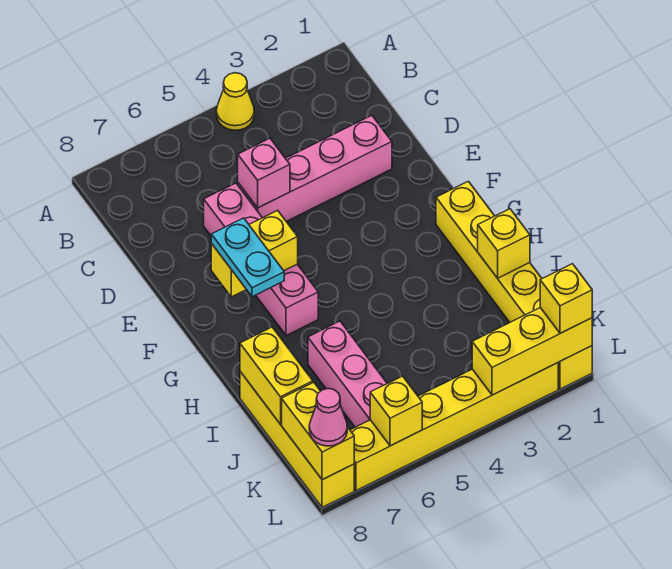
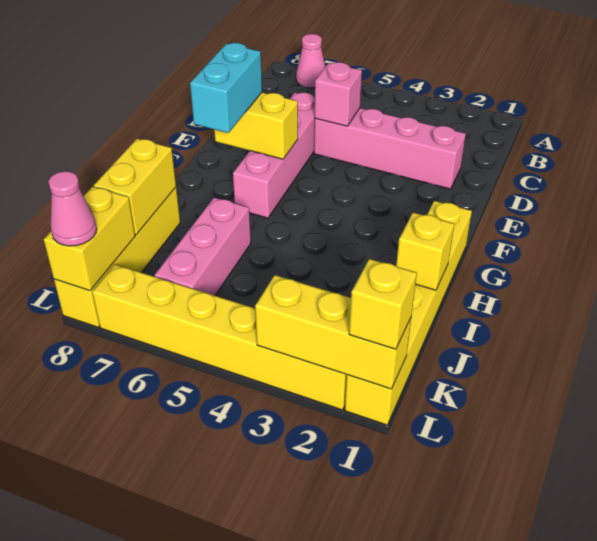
yellow 1x1 cone [216,73,254,130] -> none
none -> pink 1x1 cone [296,34,325,88]
cyan 1x2 plate [211,218,284,297] -> cyan 1x2 brick [190,43,262,133]
yellow 1x1 brick [370,376,422,446] -> none

